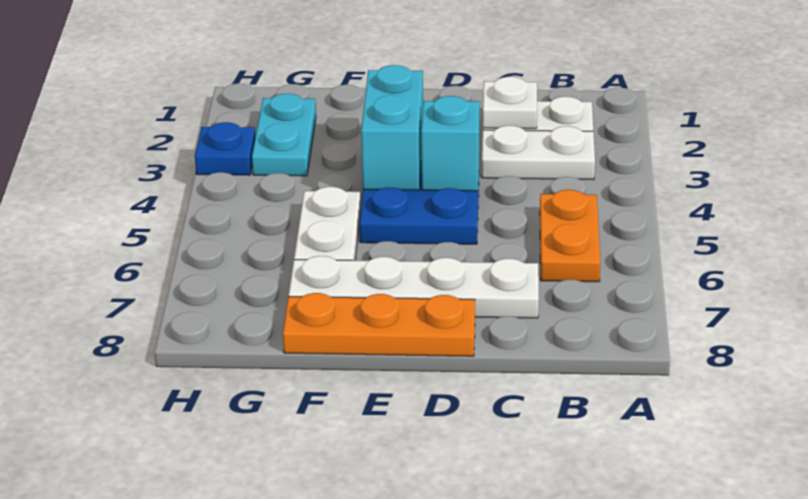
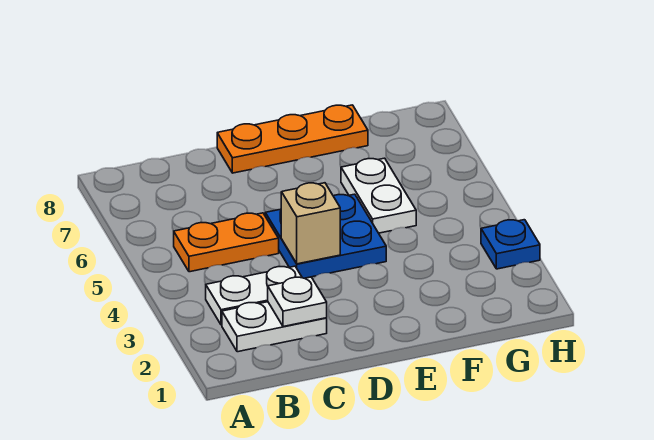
orange 1x2 plate [540,190,600,282] -> orange 1x2 plate turned to [174,213,279,272]
white 1x4 plate [289,256,539,318] -> none
cyan 1x1 brick [421,96,480,191] -> tan 1x1 brick [281,183,340,264]
cyan 1x2 brick [361,65,423,190] -> none
cyan 1x2 plate [252,94,316,176] -> none

